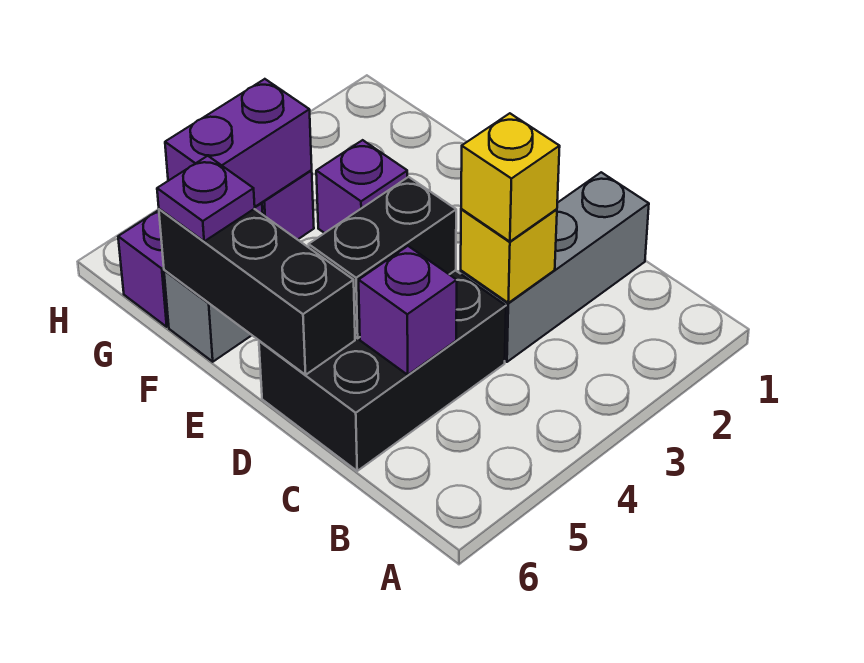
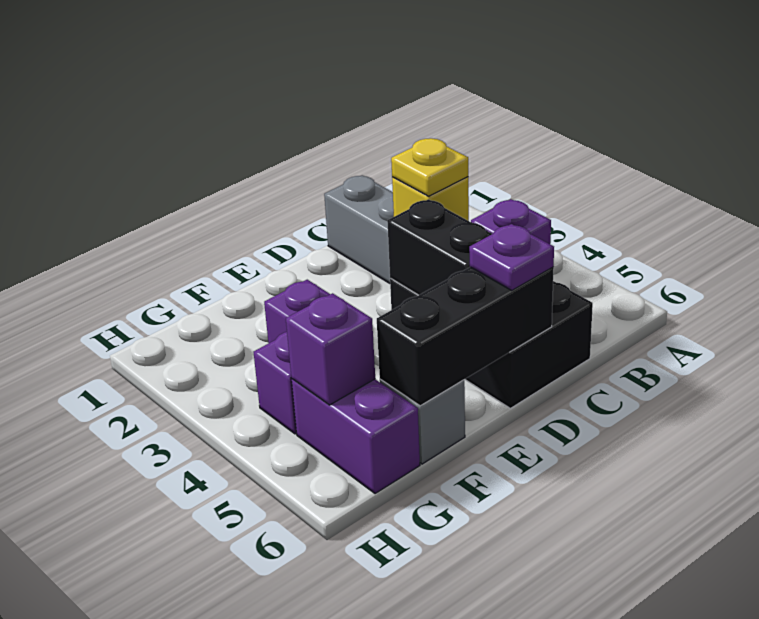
yellow 1x1 brick [461,113,560,242] -> yellow 1x1 plate [391,138,468,196]
purple 1x1 plate [157,156,255,241] -> purple 1x1 plate moved to [469,224,554,290]
purple 1x2 brick [165,79,312,207] -> purple 1x1 brick [286,293,375,405]

